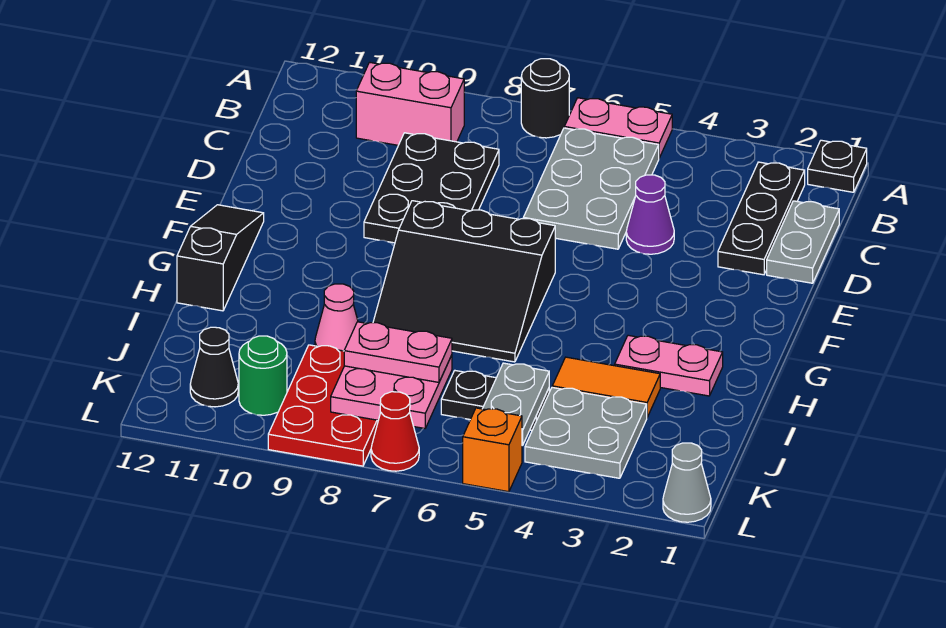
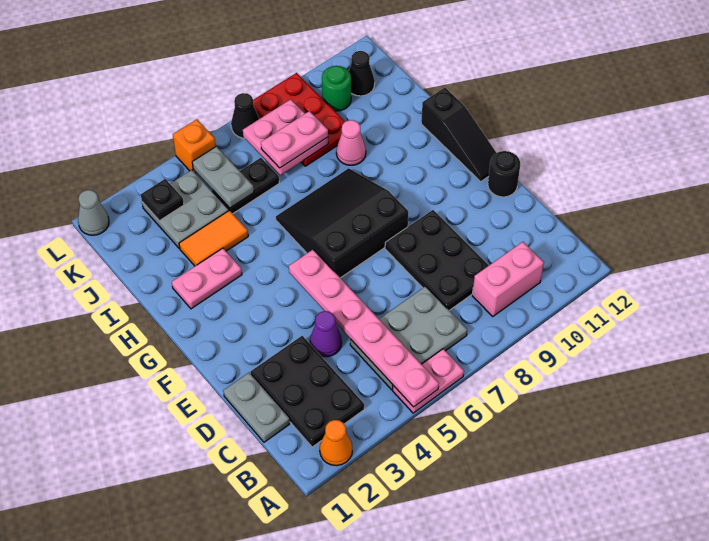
black 1x1 plate [808,140,867,192] -> black 1x1 plate moved to [141,179,184,221]
none -> orange 1x1 cone [320,420,352,466]
none -> pink 1x6 plate [289,250,439,407]
black 1x1 round brick [521,59,569,138] -> black 1x1 round brick moved to [488,151,520,197]
black 1x3 plate [718,162,805,275] -> black 2x3 plate [250,336,364,447]
grey 2x3 plate [523,128,659,249] -> grey 2x3 plate turned to [350,286,467,390]
red 1x1 cone [371,392,419,471] -> black 1x1 cone [231,93,259,138]

